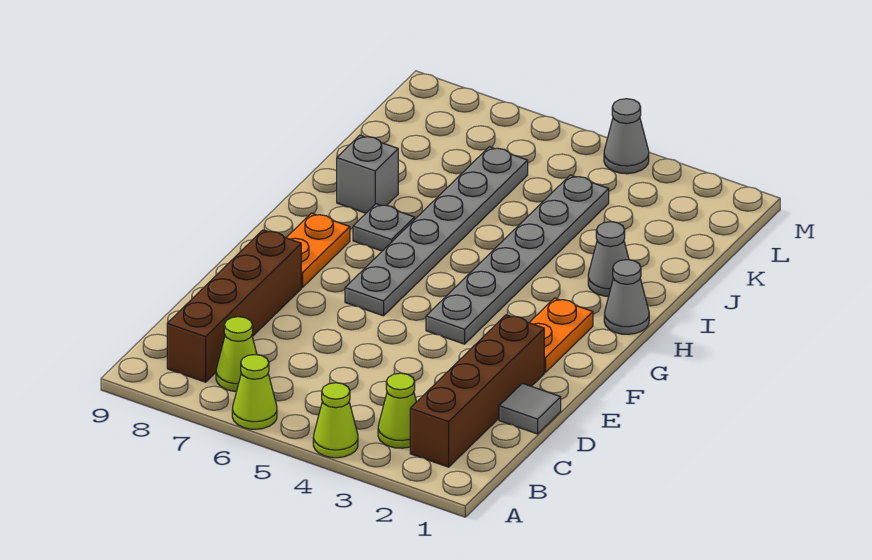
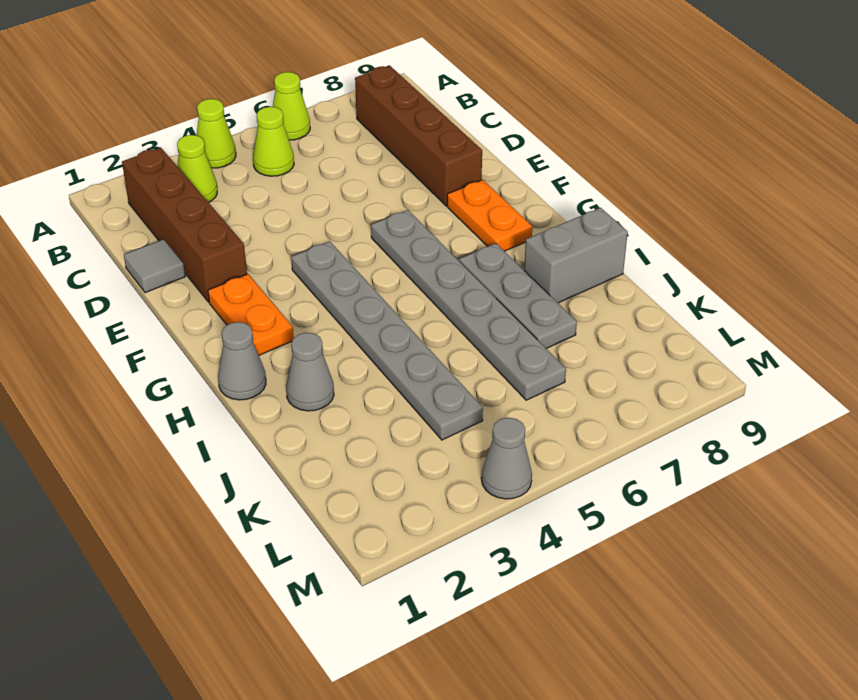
lime 1x1 cone [216,317,257,391] -> lime 1x1 cone moved to [253,107,294,176]
grey 1x1 plate [353,204,415,251] -> grey 1x3 plate [459,243,577,348]
grey 1x1 brick [337,135,398,213] -> grey 1x2 brick [524,208,628,303]

